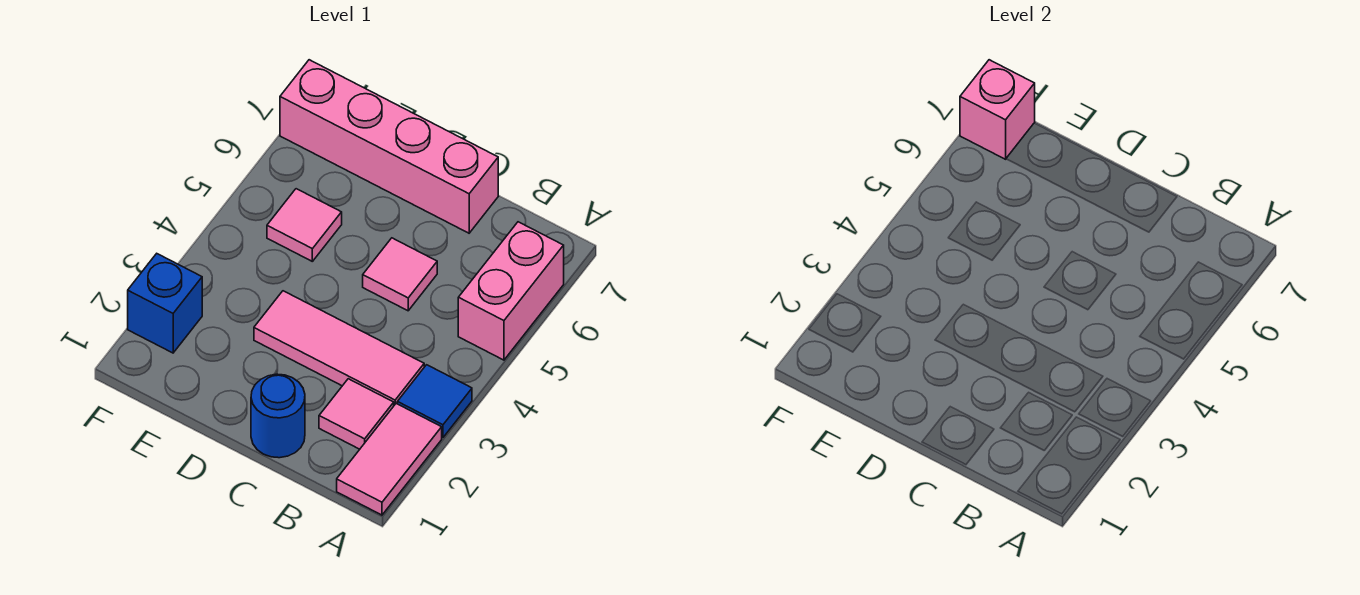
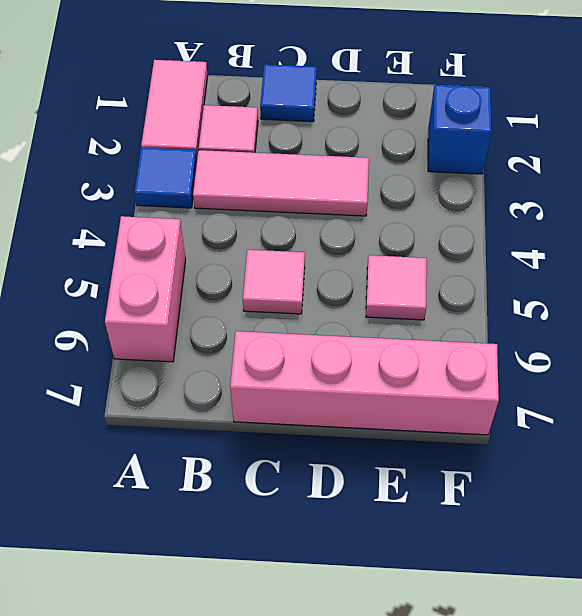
blue 1x1 round brick [251,374,305,458] -> blue 1x1 tile [260,64,317,122]
pink 1x1 brick [960,60,1035,159] -> none

